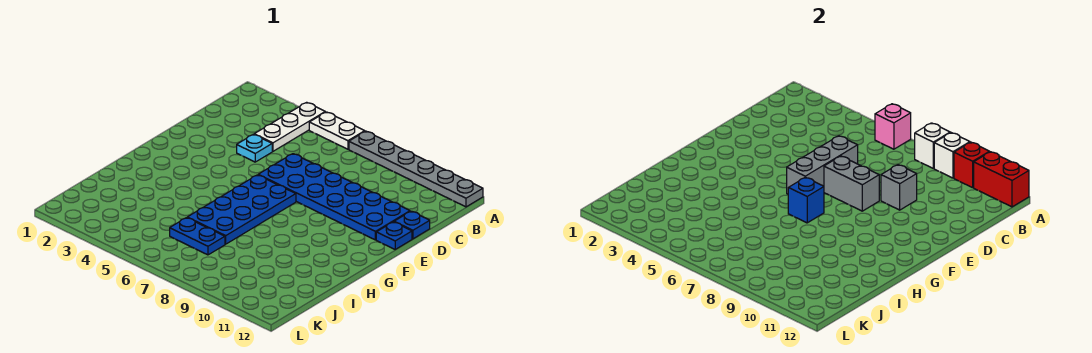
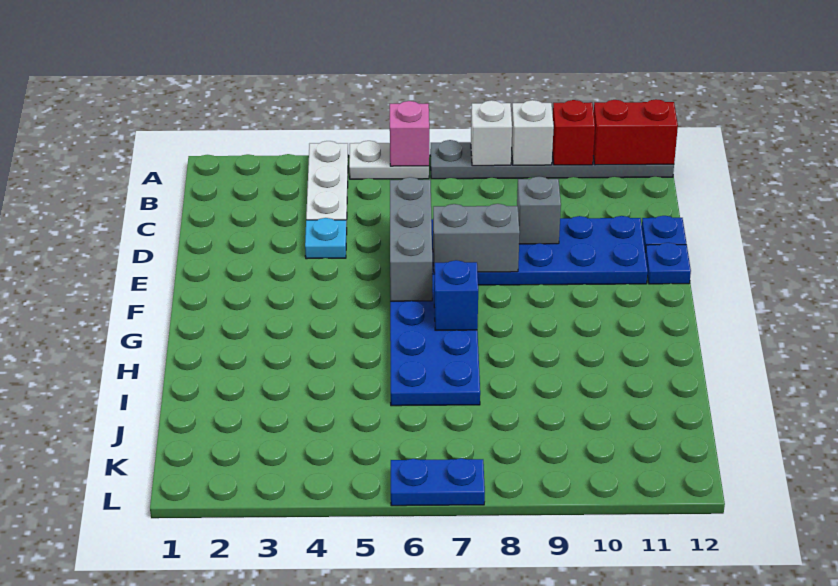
blue 1x2 plate [170,218,225,255] -> blue 1x2 plate moved to [391,458,485,506]

